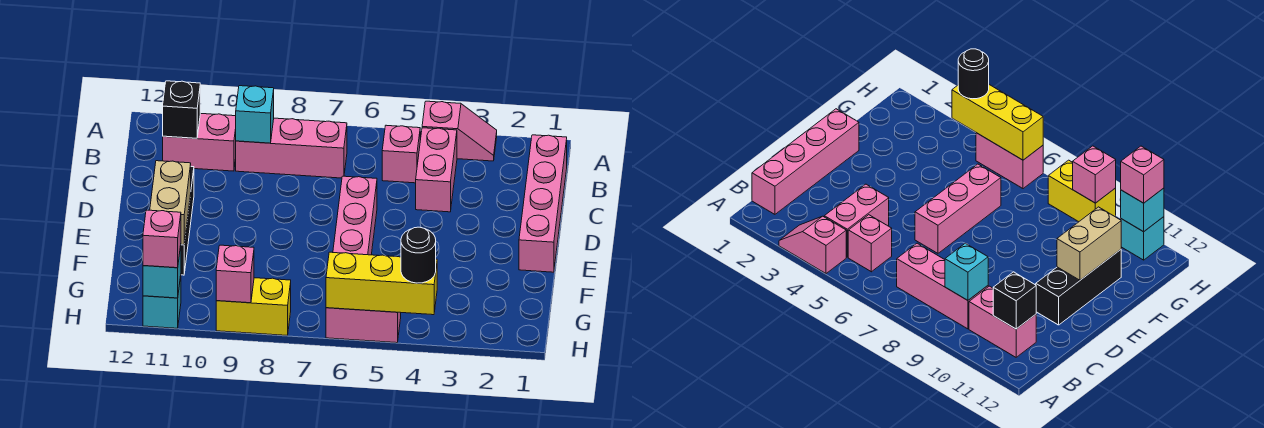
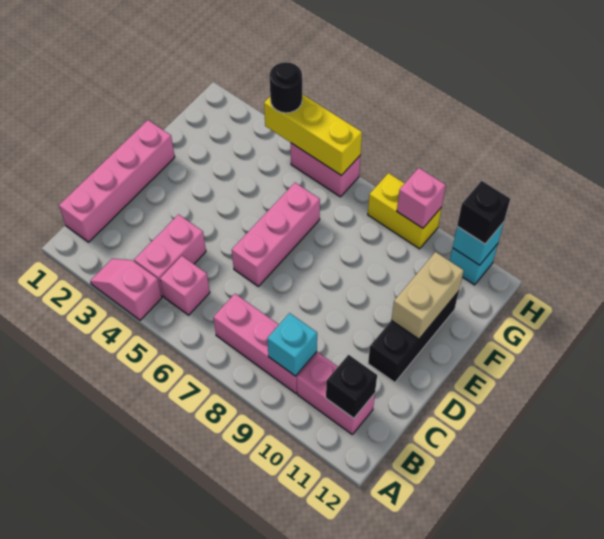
pink 1x1 brick [143,210,181,268] -> black 1x1 brick [457,181,510,244]

